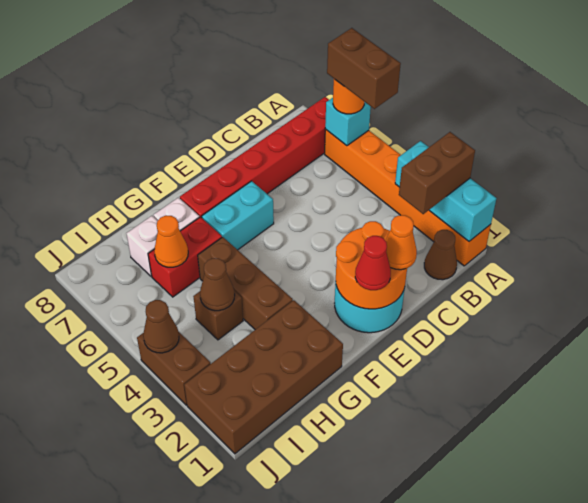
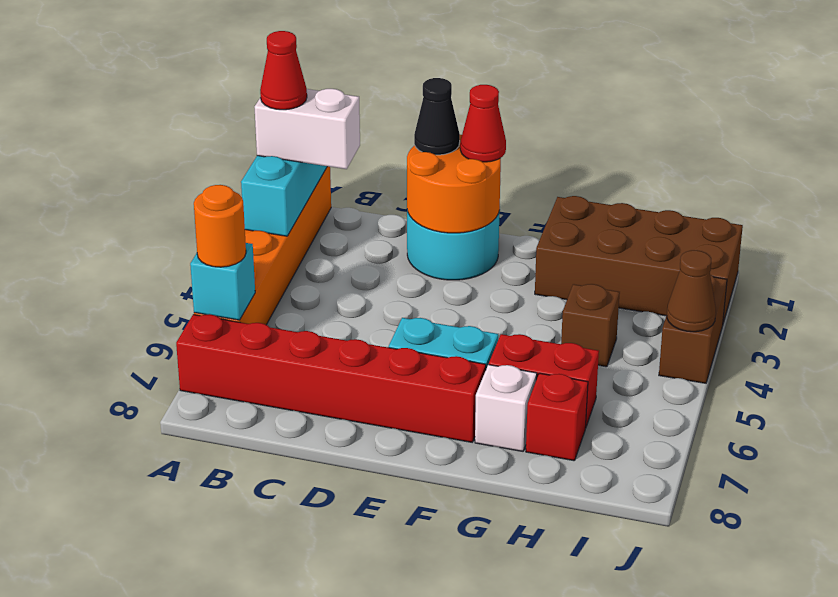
brown 1x2 brick [399,132,475,214] -> white 1x2 brick [255,89,360,169]
none -> red 1x1 cone [260,31,307,110]
brown 1x2 brick [327,28,401,109] -> none
brown 1x1 cone [424,230,457,280] -> none
orange 1x1 cone [385,215,417,270] -> black 1x1 cone [414,78,460,155]
brown 1x3 brick [198,237,293,330] -> none
brown 1x1 cone [200,258,235,311] -> none
orange 1x1 cone [154,216,188,267] -> none
white 1x1 brick [126,216,158,276] -> red 1x1 brick [526,373,588,461]

